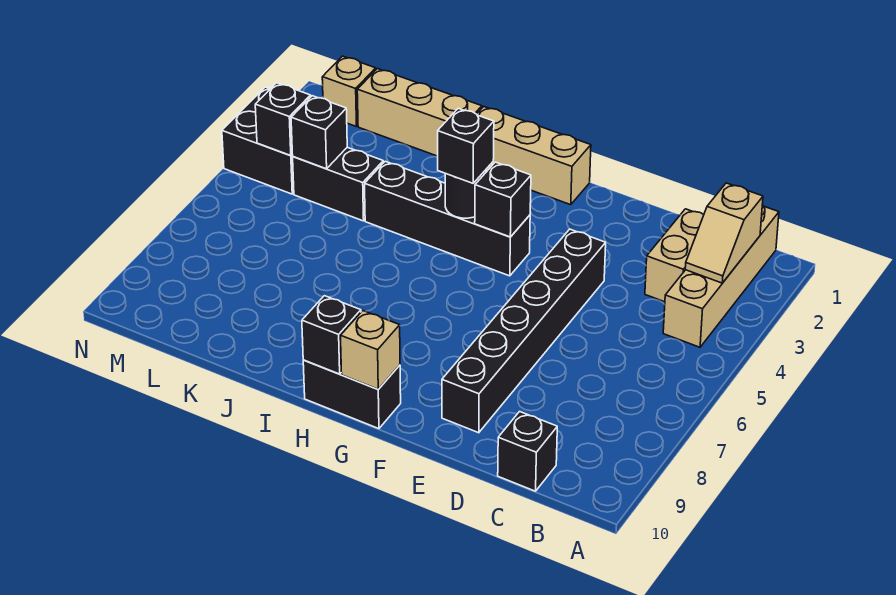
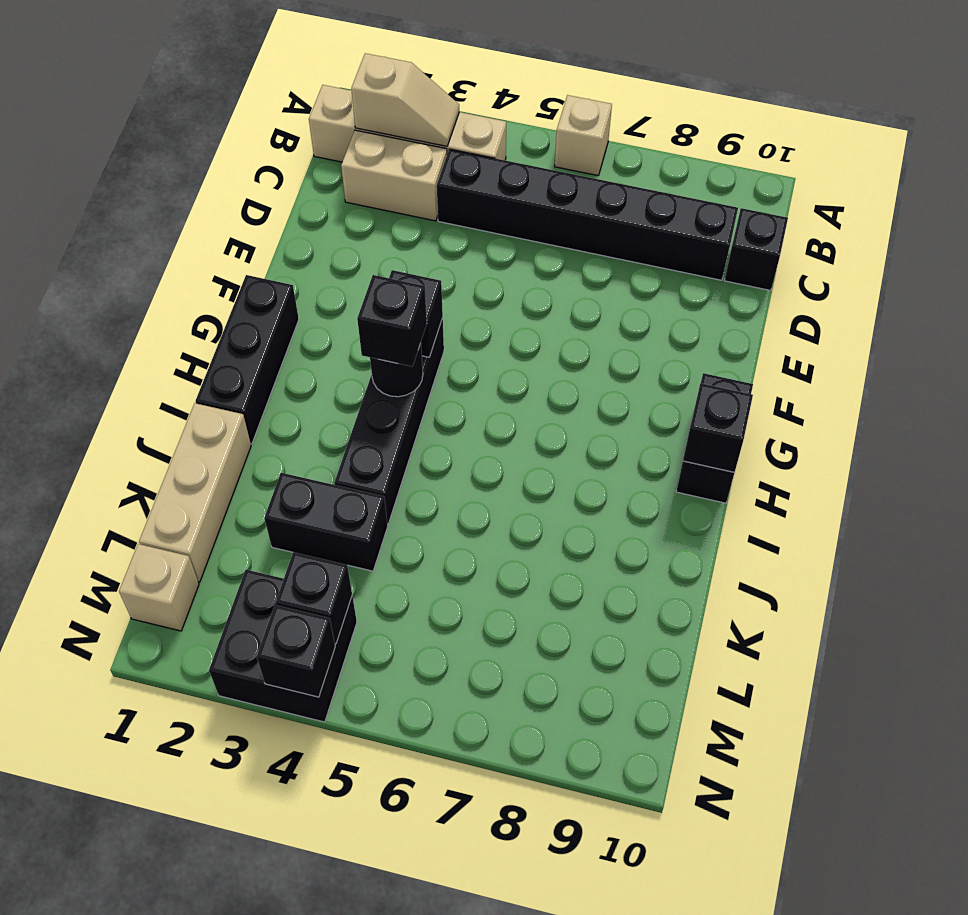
black 1x6 brick [442,229,606,433] -> black 1x6 brick moved to [437,149,738,280]
tan 1x3 brick [477,107,591,205] -> black 1x3 brick [195,275,299,444]
tan 1x1 brick [341,311,400,389] -> tan 1x1 brick moved to [555,95,612,175]
black 1x2 brick [293,147,383,221] -> black 1x2 brick turned to [264,473,388,571]
black 1x1 brick [291,96,347,169] -> black 1x1 brick moved to [257,605,335,697]

